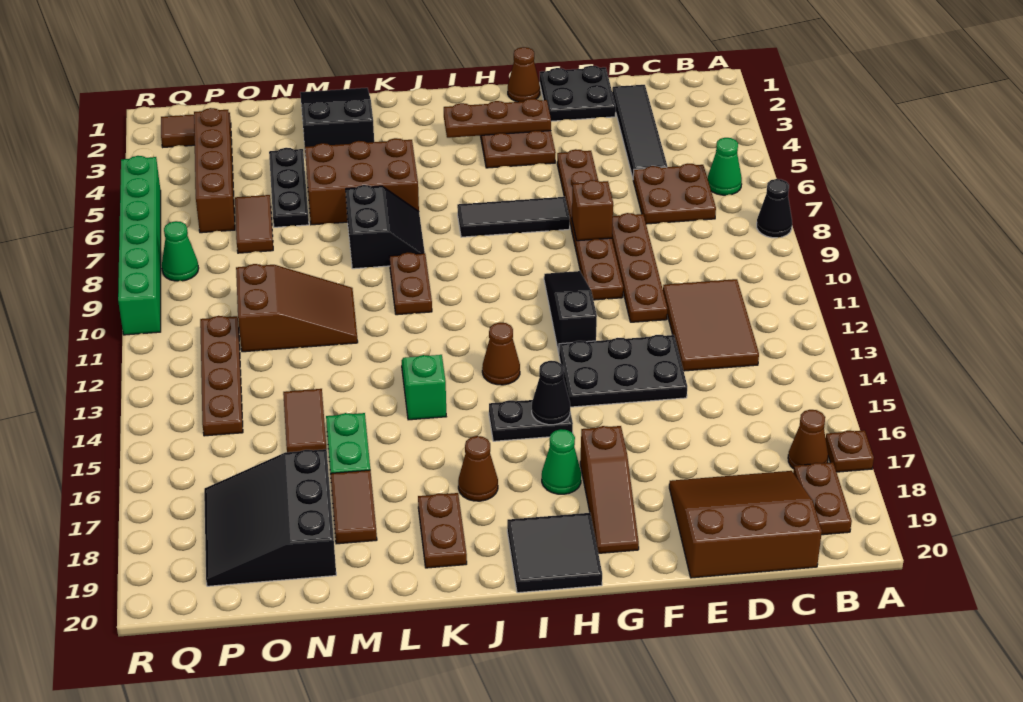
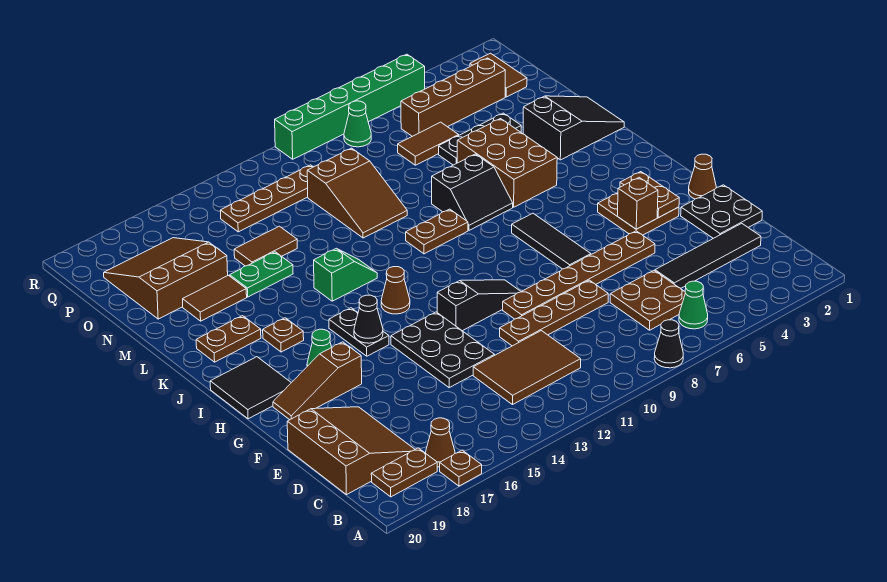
brown 1x1 brick [572,180,613,241] -> brown 1x1 brick moved to [617,178,658,229]
brown 1x3 plate [444,99,551,138] -> brown 1x2 plate [620,172,679,218]
brown 1x1 cone [458,436,498,501] -> brown 1x1 plate [263,318,304,352]
black 3x3 slope [204,449,336,586] -> brown 3x3 slope [104,238,228,319]

